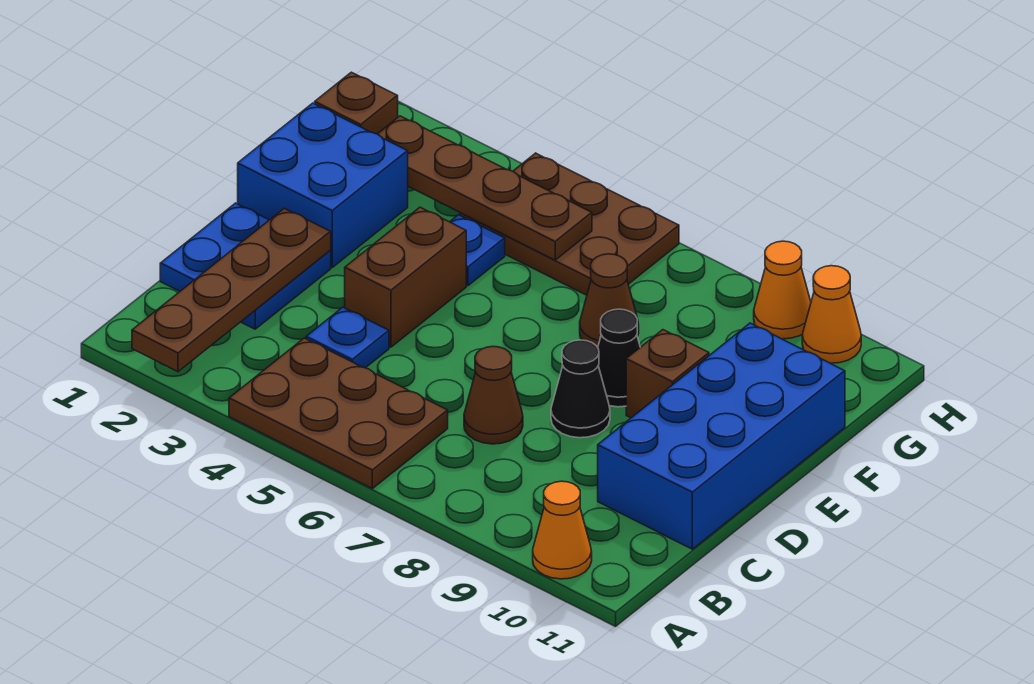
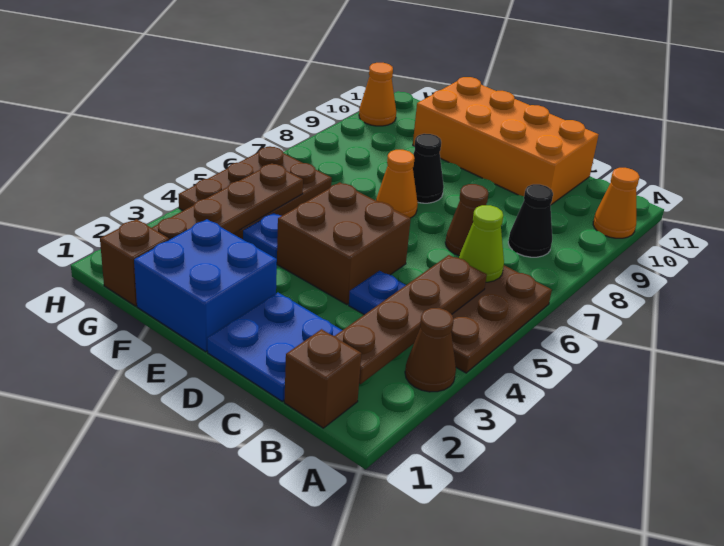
brown 1x4 plate [132,208,331,372] -> brown 1x4 plate turned to [335,255,487,384]
none -> lime 1x1 cone [459,205,504,282]
blue 2x4 brick [598,323,845,549] -> orange 2x4 brick [413,77,598,205]
brown 1x2 brick [345,207,466,347] -> brown 2x2 brick [277,182,411,305]
black 1x1 cone [551,340,610,438] -> black 1x1 cone moved to [508,184,553,257]
brown 1x1 brick [626,330,709,418] -> brown 1x1 brick moved to [284,329,362,428]
brown 1x1 cone [580,254,639,347] -> brown 1x1 cone moved to [405,308,456,392]
orange 1x1 cone [754,241,811,339] -> orange 1x1 cone moved to [376,150,418,218]

